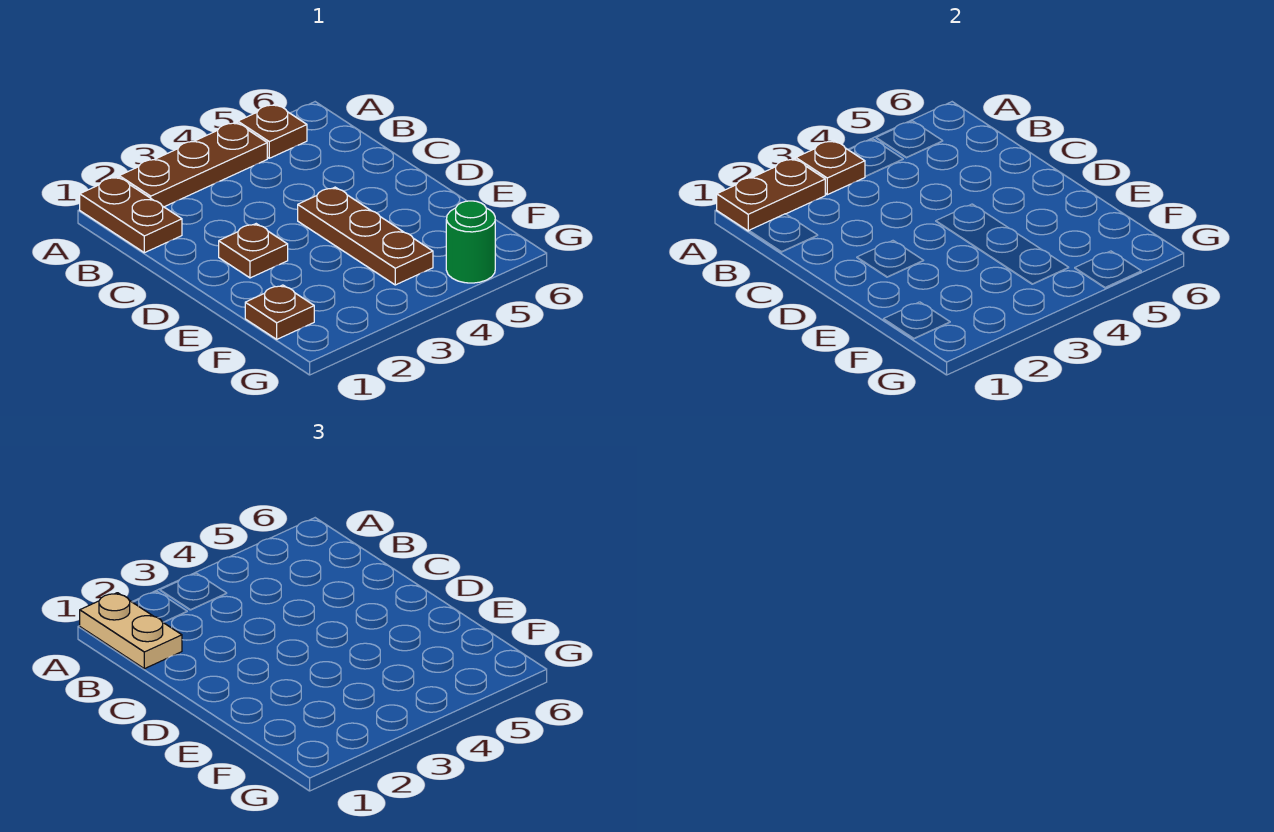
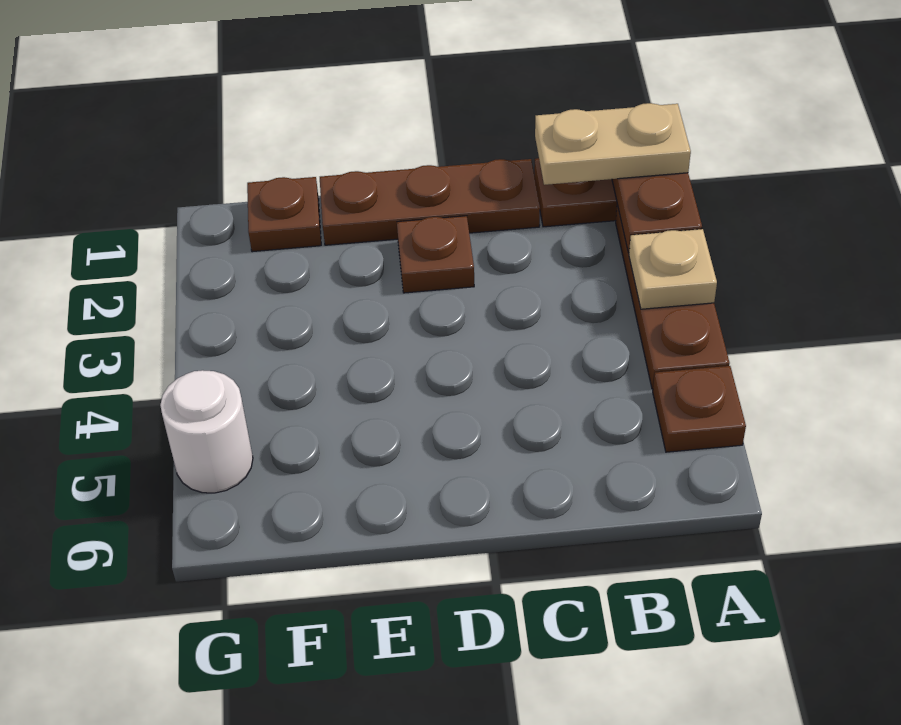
brown 1x1 plate [796,140,865,195] -> tan 1x1 plate [629,229,717,309]
brown 1x3 plate [298,187,433,285] -> brown 1x3 plate moved to [320,159,540,245]
green 1x1 round brick [446,201,495,283] -> white 1x1 round brick [160,370,253,493]

